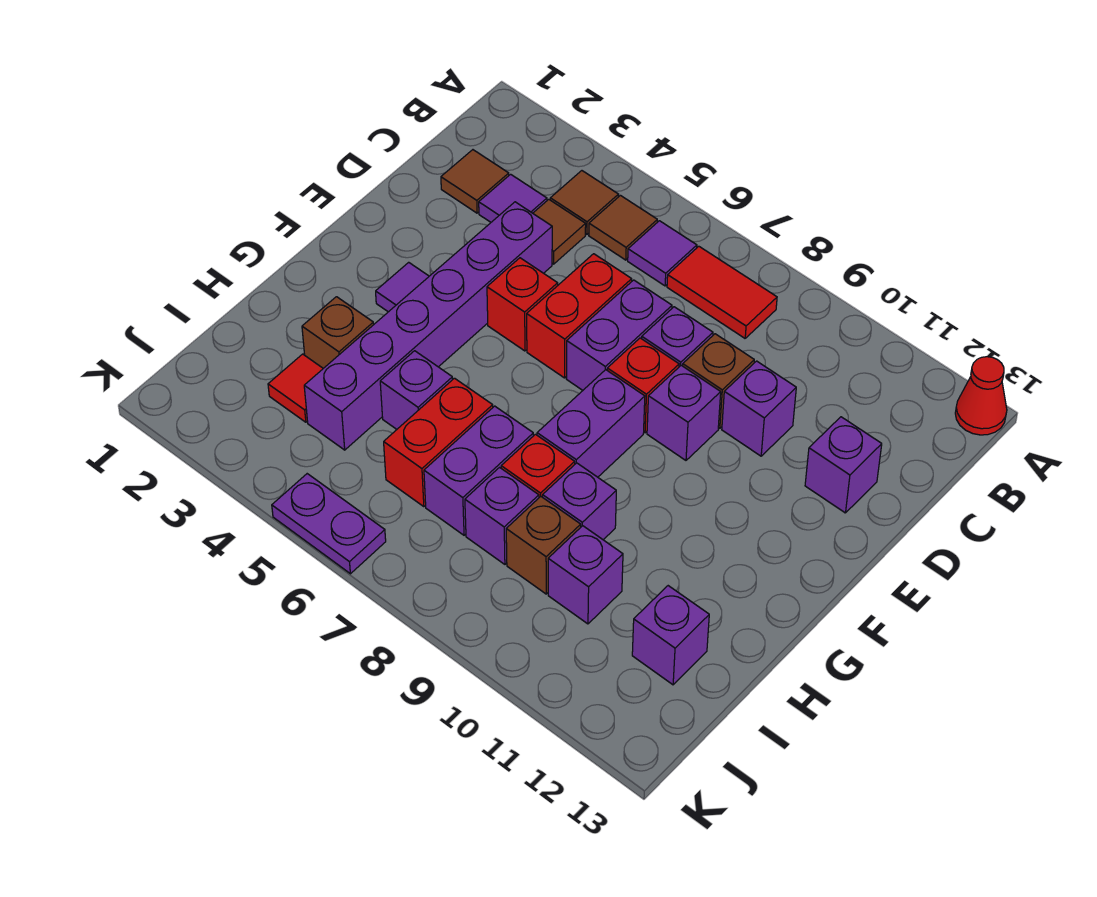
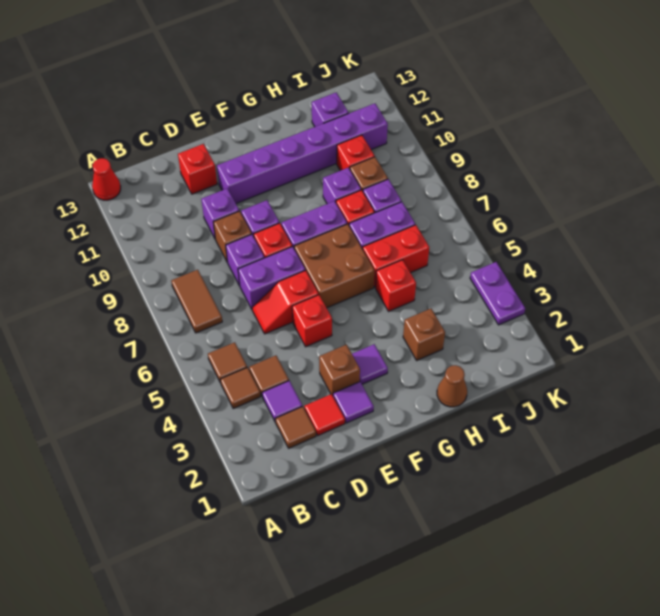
purple 1x1 tile [628,221,697,286] -> purple 1x1 tile moved to [333,382,374,423]
red 1x2 tile [667,246,777,338] -> brown 1x2 tile [171,270,222,333]
purple 1x6 brick [304,202,552,450] -> purple 1x6 brick moved to [217,103,388,204]
red 1x2 brick [527,254,632,378] -> red 1x2 slope [252,270,319,334]
purple 1x1 brick [805,417,882,513] -> red 1x1 brick [178,144,217,194]
none -> brown 1x1 brick [319,345,360,395]
none -> brown 2x2 brick [294,224,374,308]
none -> brown 1x1 cone [437,365,467,407]
purple 1x1 brick [380,351,453,429] -> red 1x1 brick [376,260,416,311]
red 1x1 tile [268,354,323,422] -> red 1x1 tile moved to [304,394,345,435]
purple 1x1 brick [548,526,623,624] -> red 1x1 brick [337,135,375,171]
purple 1x2 plate [272,474,386,574] -> purple 1x2 plate moved to [470,262,525,325]

